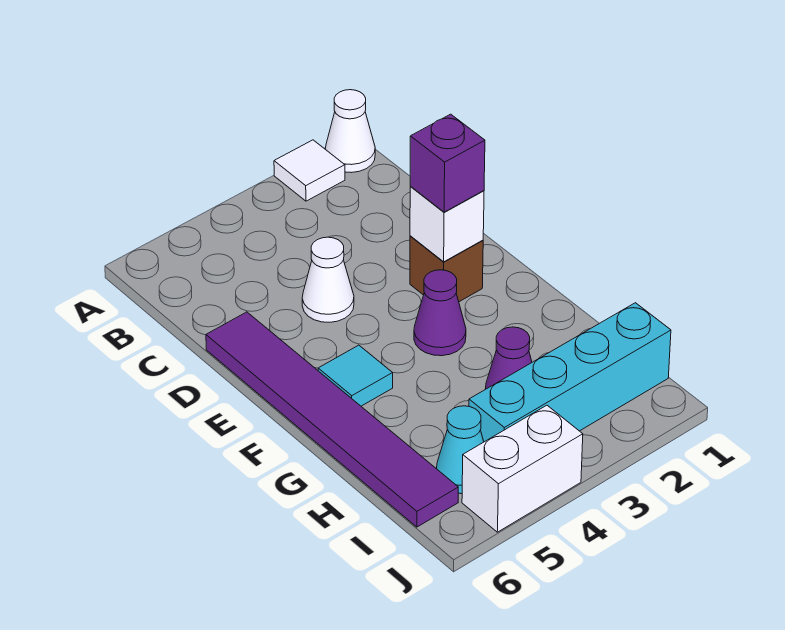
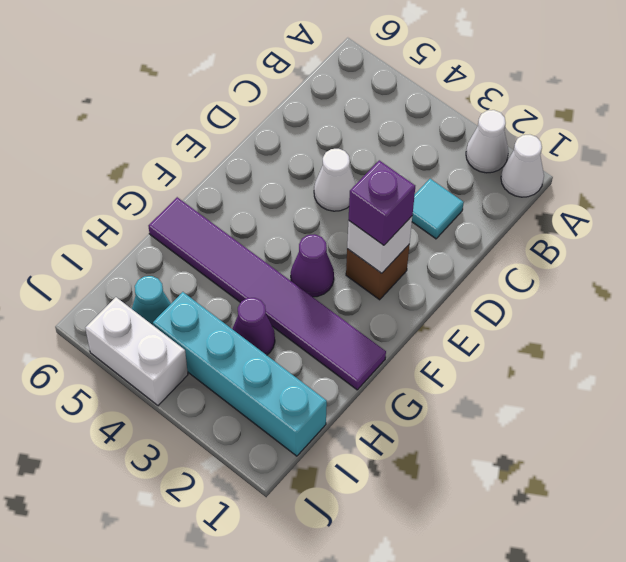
white 1x1 tile [274,140,345,201] -> white 1x1 cone [466,110,509,173]
purple 1x6 tile [206,312,458,527] -> purple 1x6 tile turned to [149,197,386,390]
cyan 1x1 tile [318,345,393,406] -> cyan 1x1 tile moved to [412,179,464,239]

